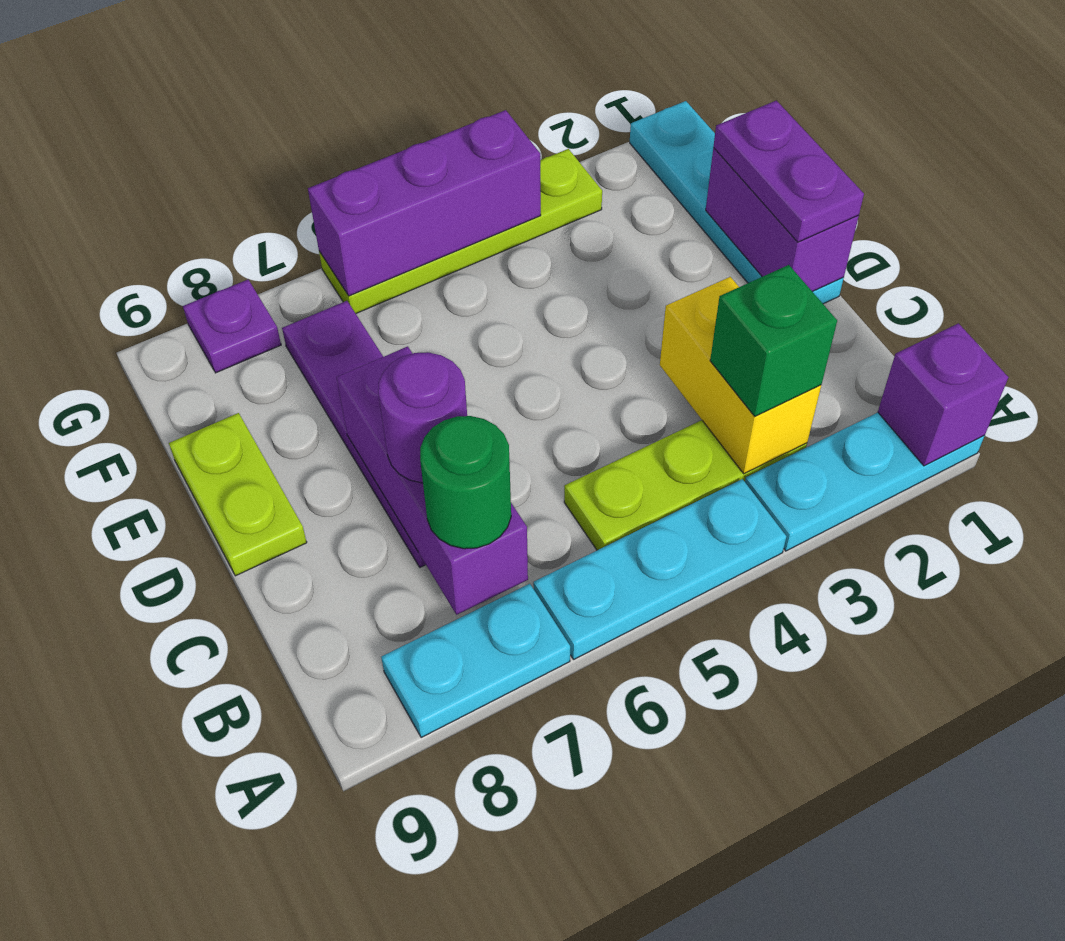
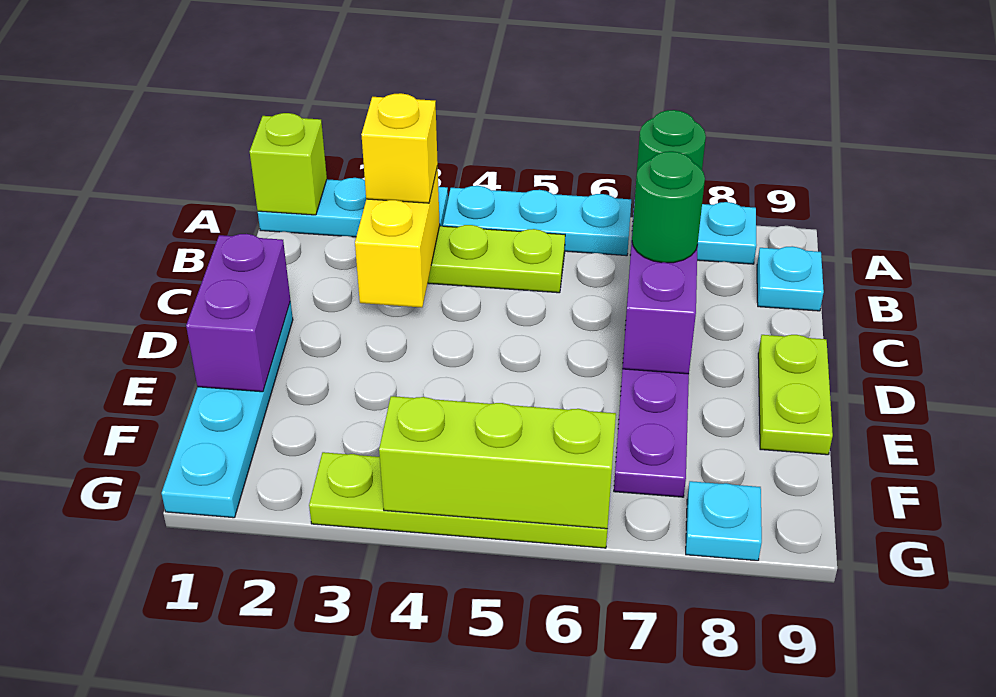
purple 1x1 brick [878,323,1008,466] -> lime 1x1 brick [250,113,327,215]
green 1x1 brick [710,265,837,416] -> yellow 1x1 brick [361,93,438,203]
none -> cyan 1x1 plate [757,246,824,311]
purple 1x1 round brick [378,352,467,483] -> green 1x1 round brick [632,151,705,263]
purple 1x2 plate [713,101,864,242] -> none
purple 1x3 brick [308,110,541,296] -> lime 1x3 brick [379,396,616,529]
purple 1x1 plate [183,280,281,373] -> cyan 1x1 plate [686,481,762,561]

